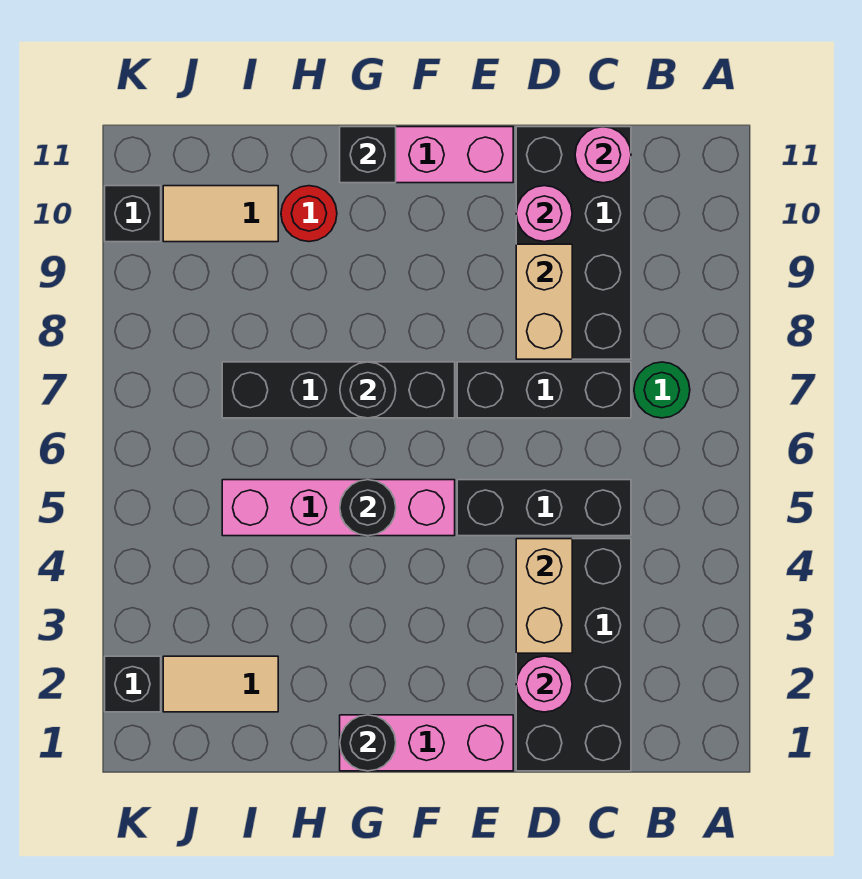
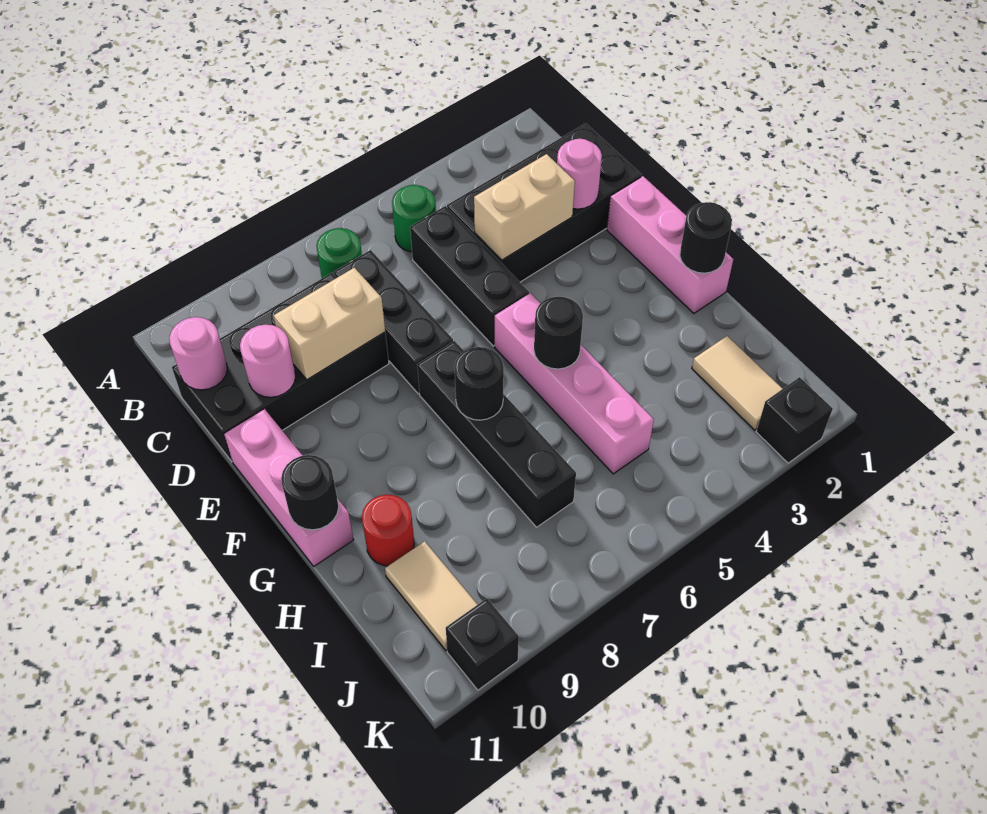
none -> green 1x1 round brick [392,185,436,252]
black 1x1 brick [340,127,396,183] -> black 1x1 round brick [281,455,339,530]

